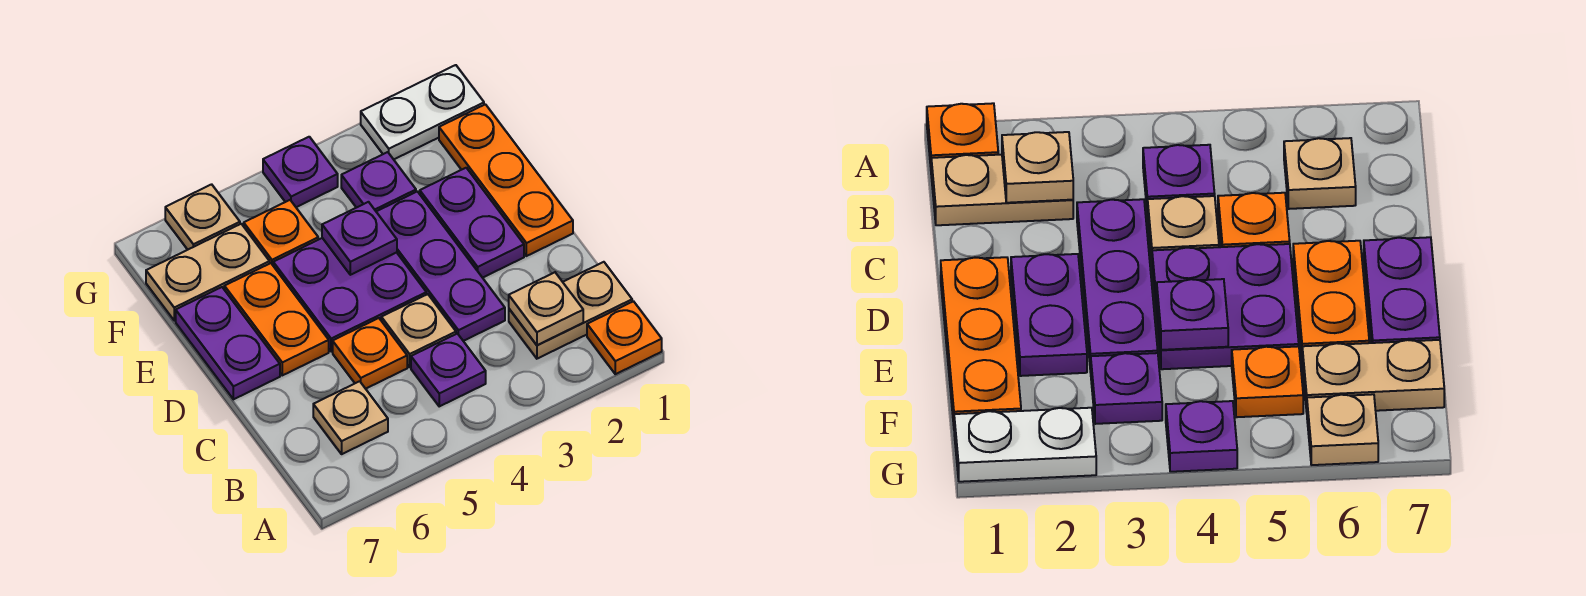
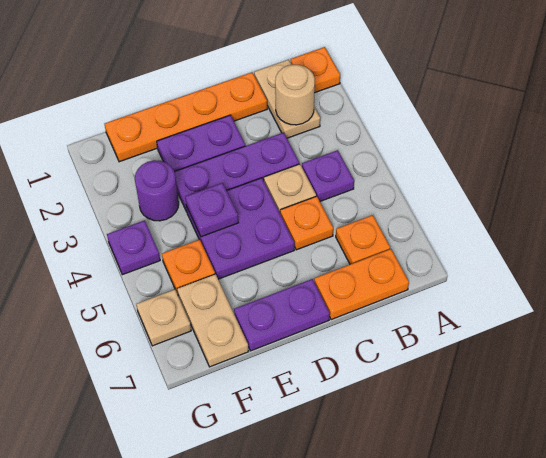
tan 1x1 plate [509,272,583,345] -> tan 1x1 round brick [275,65,315,125]
tan 1x1 plate [313,381,388,454] -> orange 1x1 plate [336,215,390,264]
orange 1x3 plate [439,104,573,256] -> orange 1x4 plate [105,72,267,162]
orange 1x2 plate [224,263,329,375] -> orange 1x2 plate moved to [314,249,409,320]
purple 1x1 plate [341,152,416,211] -> purple 1x1 round brick [135,160,179,221]
white 1x2 plate [361,65,484,159] -> none

